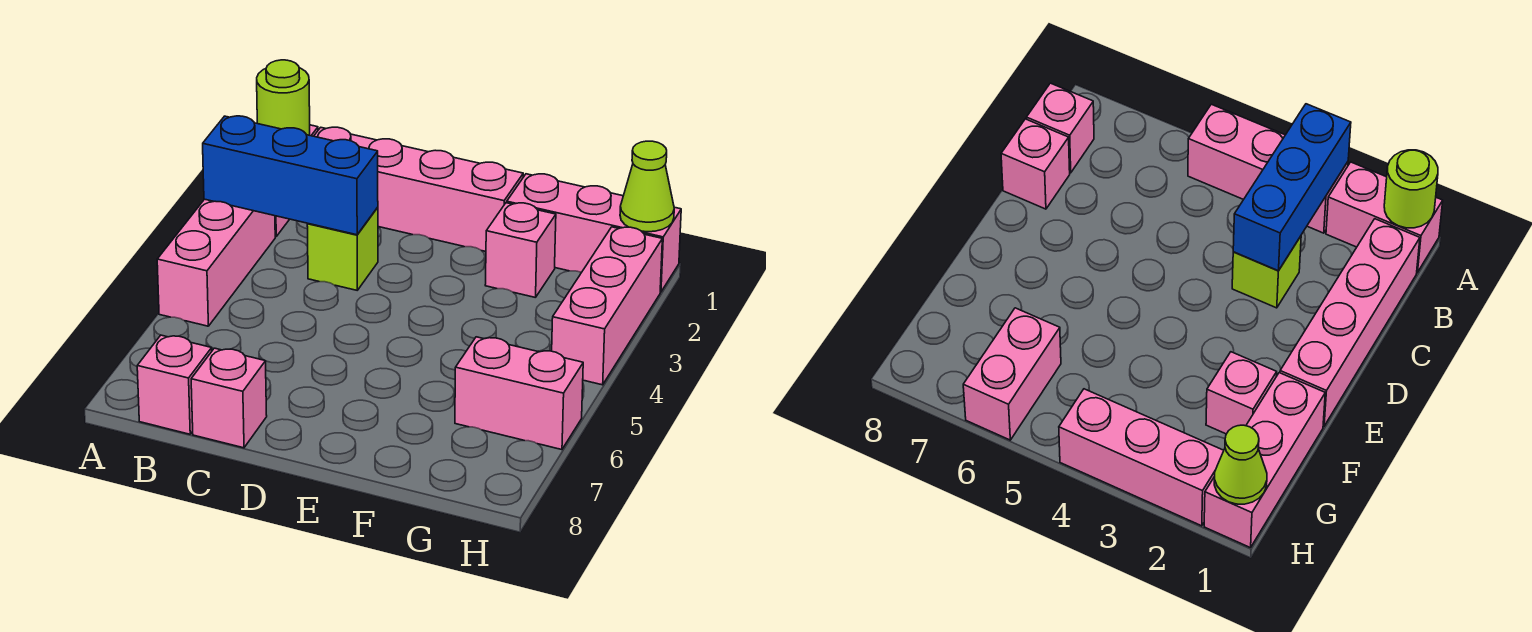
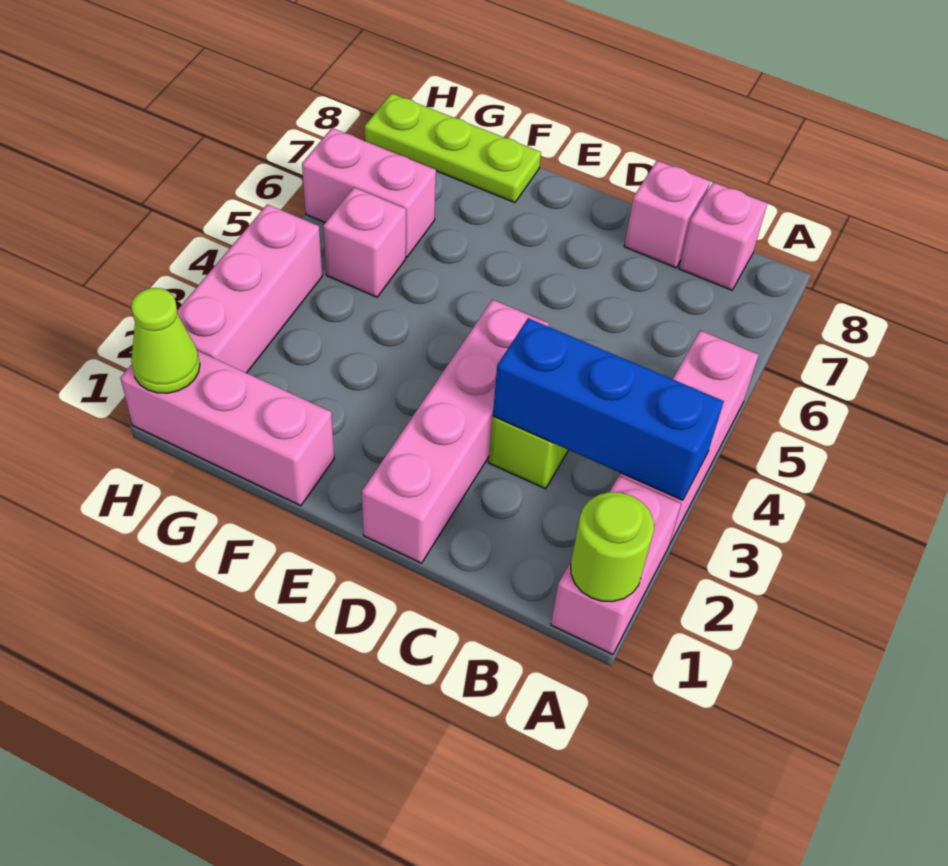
pink 1x4 brick [314,127,523,251] -> pink 1x4 brick turned to [362,300,549,563]
pink 1x1 brick [485,203,556,298] -> pink 1x1 brick moved to [323,187,406,297]
none -> lime 1x3 plate [365,93,541,203]

